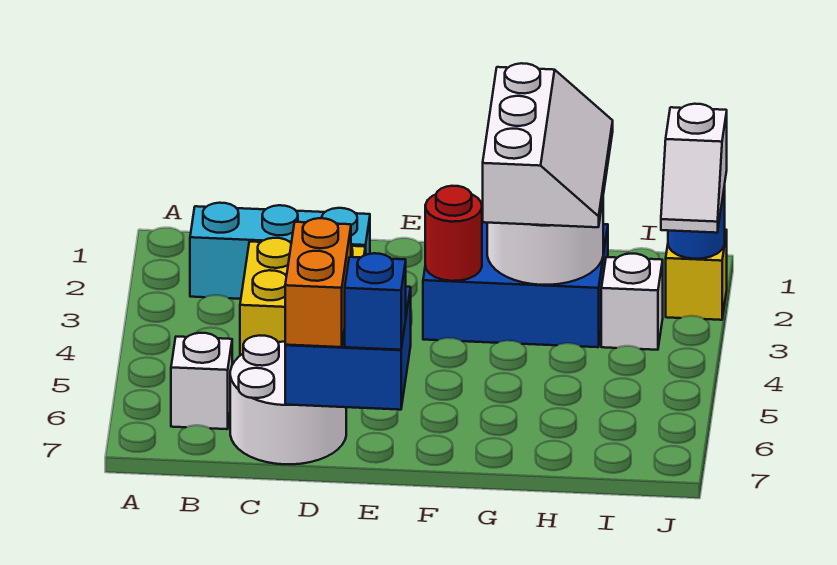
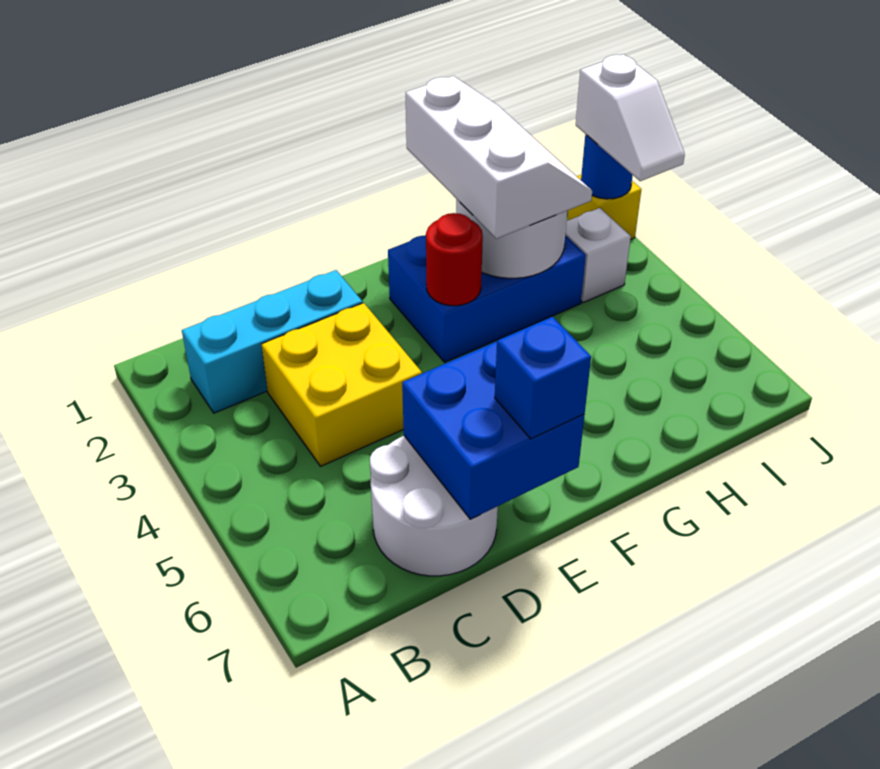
white 1x1 brick [171,333,232,429] -> none
orange 1x2 brick [285,218,351,347] -> none

